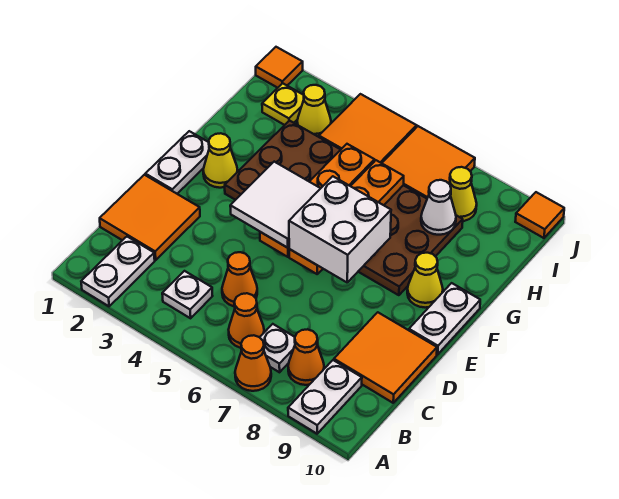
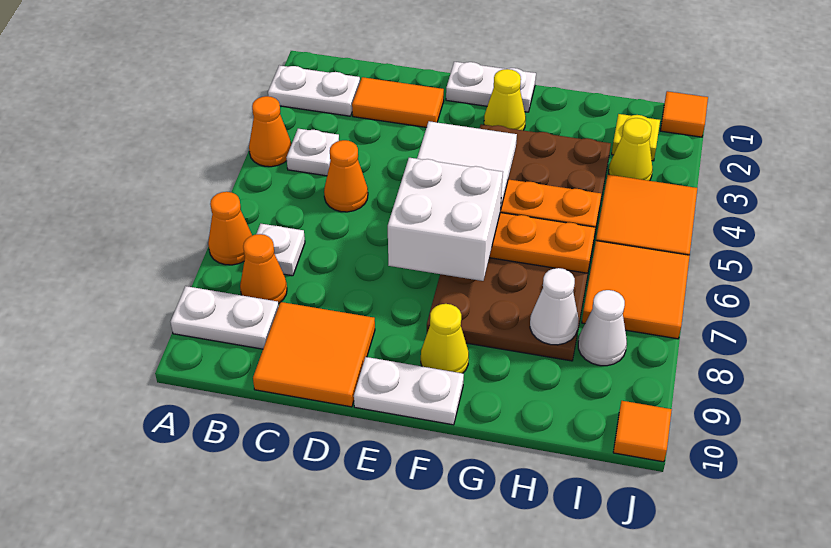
orange 1x1 cone [229,293,264,348] -> orange 1x1 cone moved to [249,96,291,167]
orange 2x2 tile [100,175,200,260] -> orange 1x2 tile [352,77,444,127]
yellow 1x1 cone [449,167,477,221] -> white 1x1 cone [578,290,627,366]

